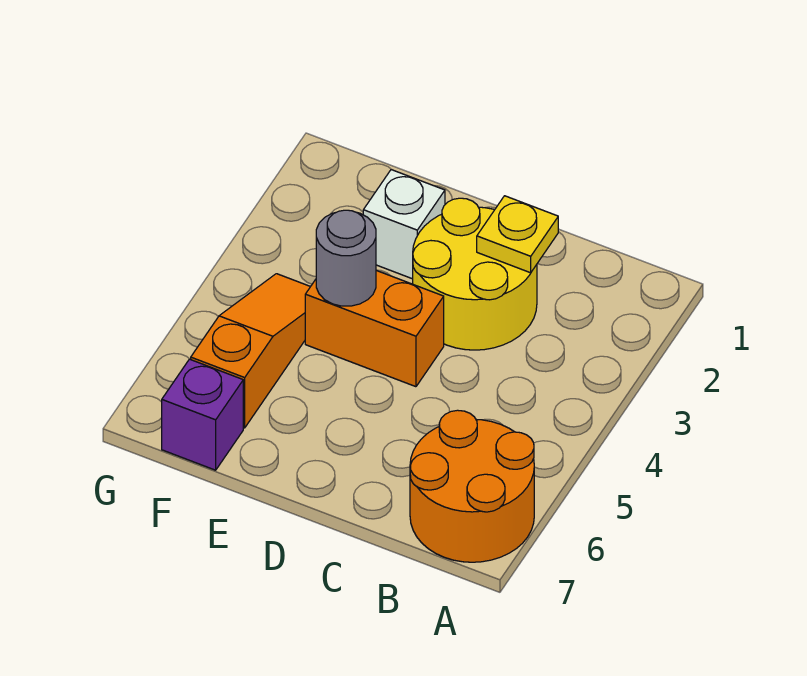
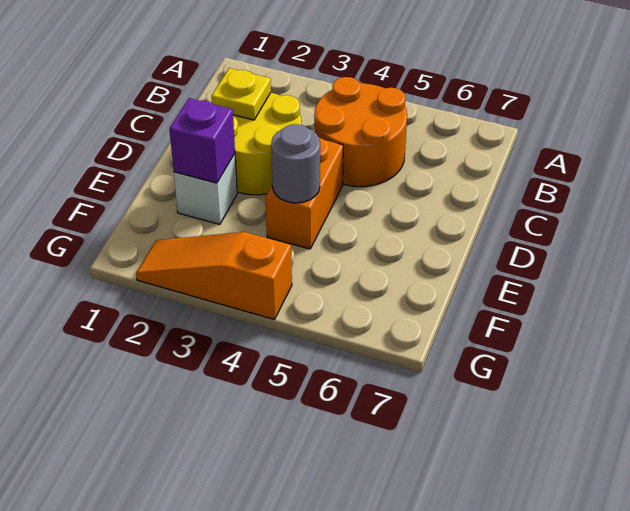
orange 2x2 round brick [410,410,534,562] -> orange 2x2 round brick moved to [314,77,407,187]
orange 1x3 slope [191,274,310,428] -> orange 1x3 slope moved to [136,232,292,319]
purple 1x1 brick [162,359,243,470] -> purple 1x1 brick moved to [169,98,235,183]

